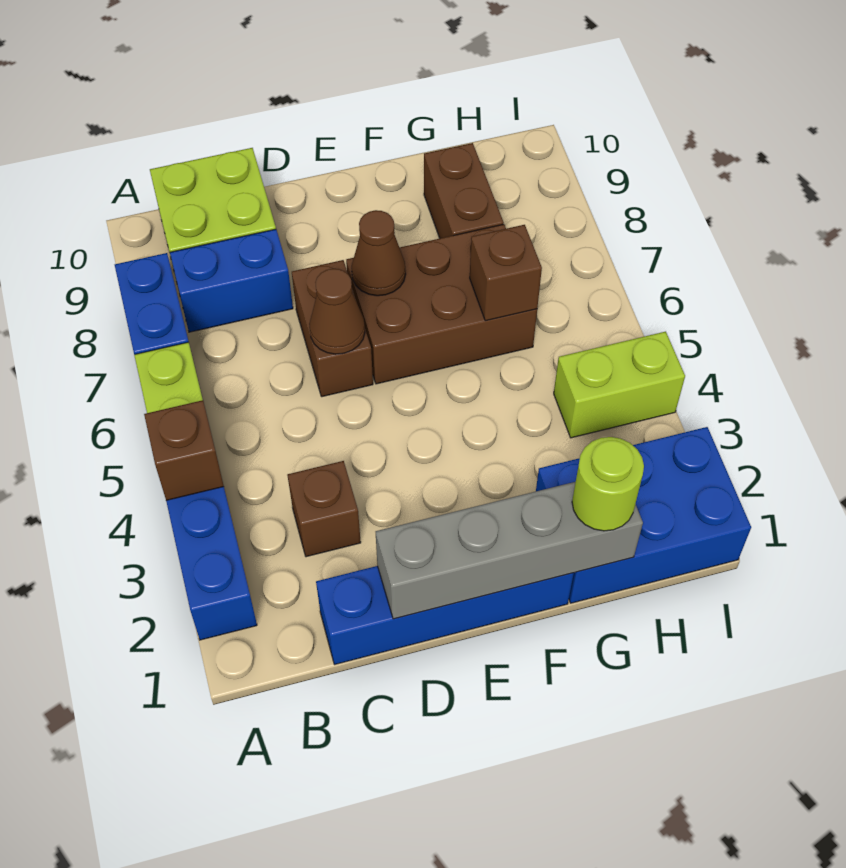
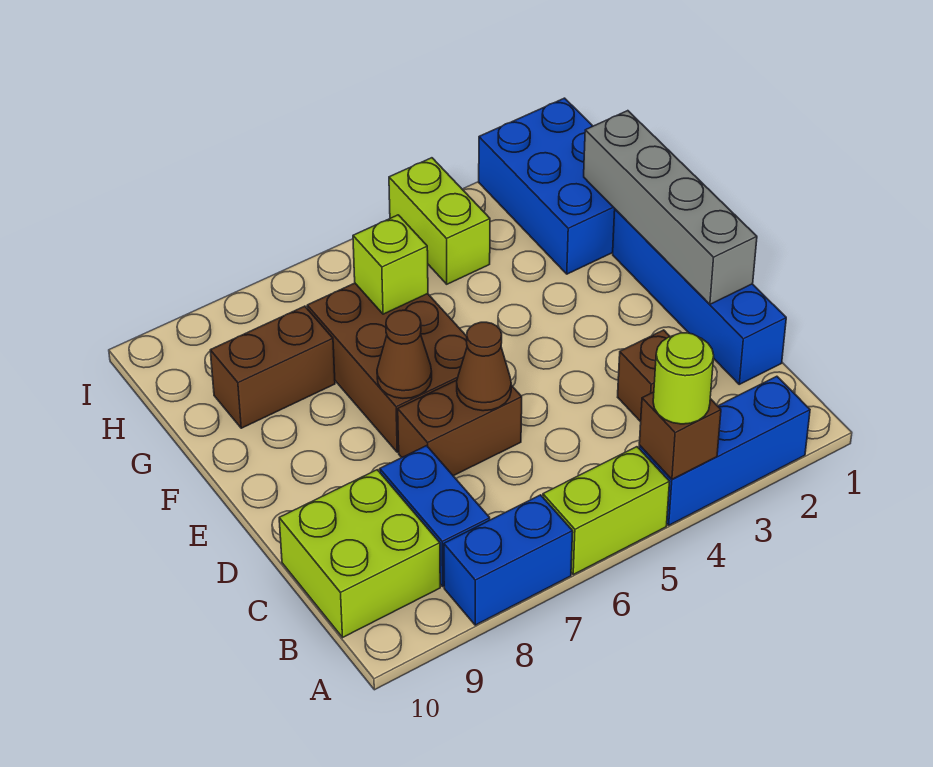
lime 1x1 round brick [572,437,644,531] -> lime 1x1 round brick moved to [653,333,714,424]
brown 1x1 brick [470,225,542,321] -> lime 1x1 brick [353,215,428,314]

